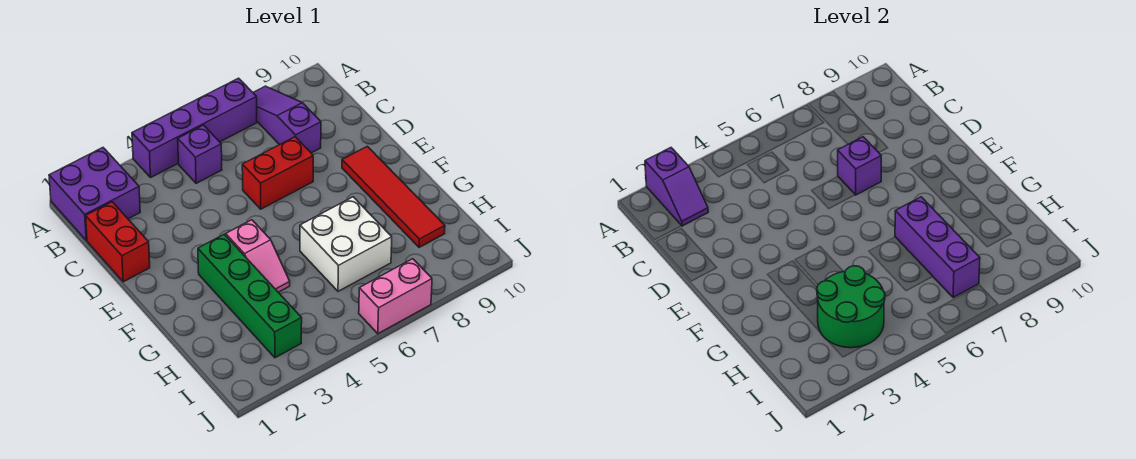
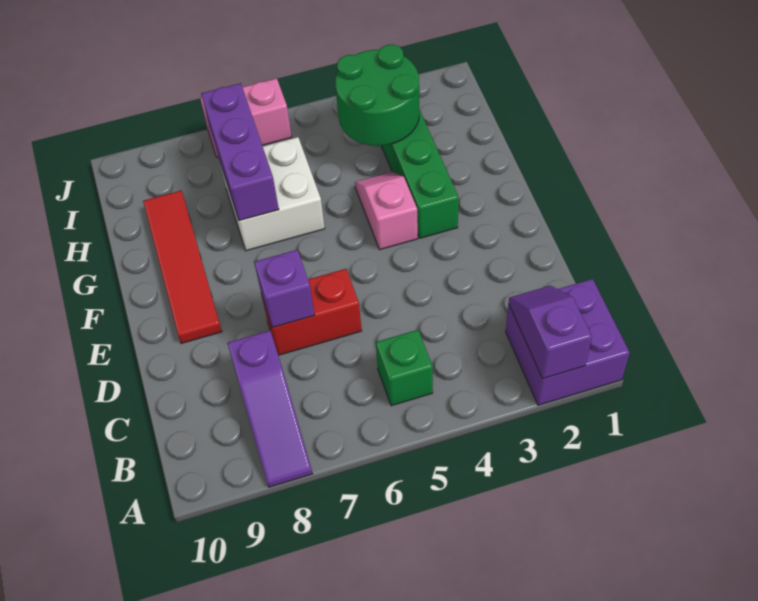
purple 1x4 brick [132,78,257,177] -> none
purple 1x1 brick [178,125,222,183] -> green 1x1 brick [376,330,433,406]
red 1x2 brick [86,202,150,282] -> none

